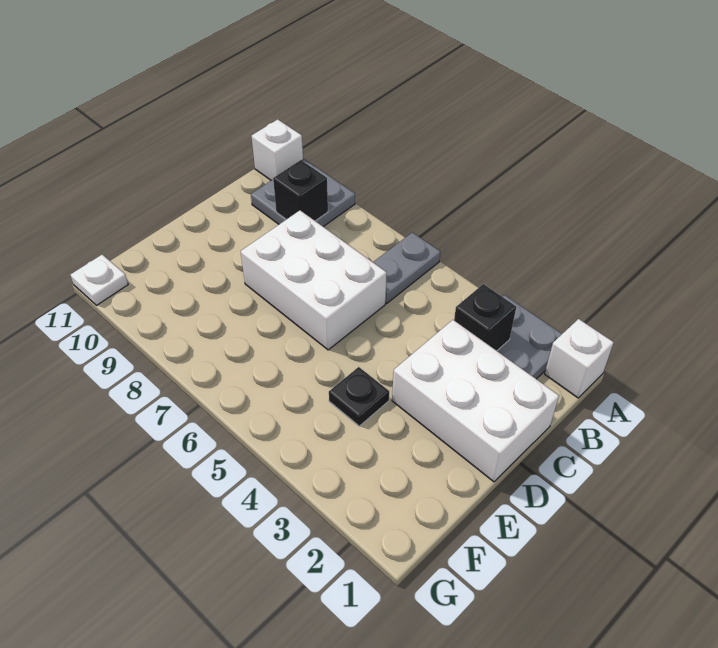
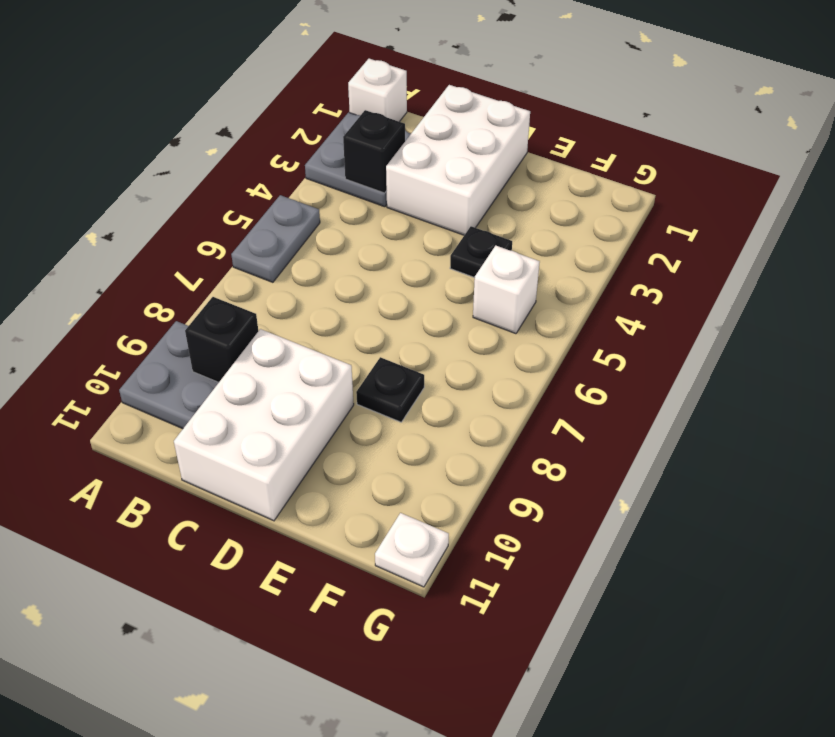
grey 1x2 plate [373,232,440,303] -> grey 1x2 plate turned to [231,195,320,282]
white 1x1 brick [252,119,303,180] -> white 1x1 brick moved to [473,245,540,334]
white 2x3 brick [241,211,387,350] -> white 2x3 brick moved to [174,329,354,521]
none -> black 1x1 plate [356,357,424,422]

